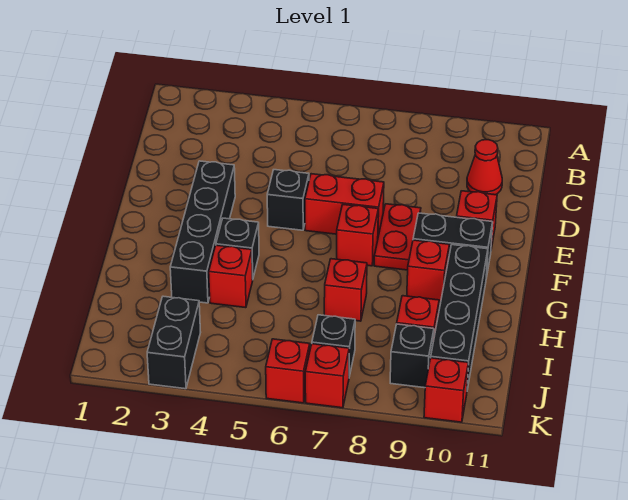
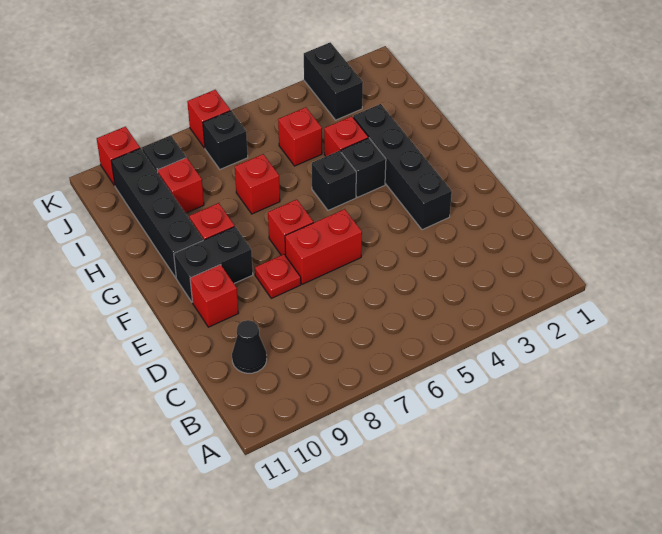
red 1x1 cone [467,140,502,195] -> black 1x1 cone [232,320,267,373]
black 1x1 brick [267,170,309,230] -> black 1x1 brick moved to [312,151,356,210]
red 1x2 plate [374,204,421,270] -> red 1x1 plate [255,254,301,298]
red 1x1 brick [266,339,310,403] -> red 1x1 brick moved to [278,107,322,166]

